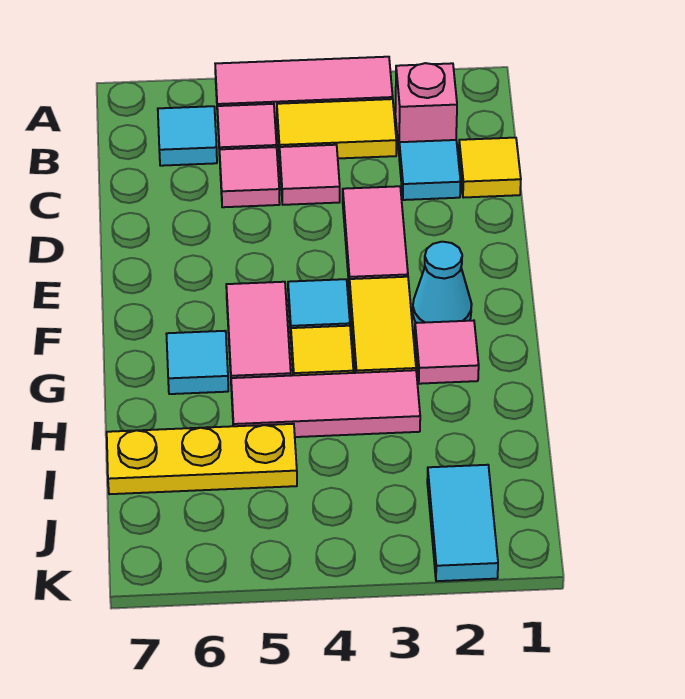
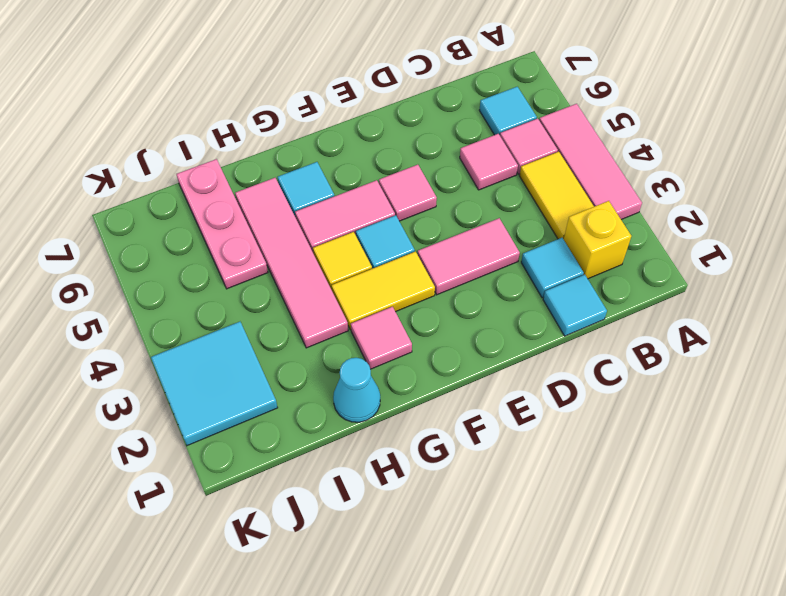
pink 1x1 brick [395,63,457,150] -> yellow 1x1 brick [564,201,631,279]
yellow 1x1 tile [459,138,521,198] -> cyan 1x1 tile [543,275,607,336]
pink 1x1 tile [280,145,340,205] -> pink 1x1 tile moved to [379,165,437,221]
cyan 1x1 cone [413,242,472,323] -> cyan 1x1 cone moved to [333,358,380,422]
pink 1x3 tile [231,370,420,437] -> pink 1x4 tile [235,178,348,348]
yellow 1x3 plate [107,424,297,494] -> pink 1x3 plate [176,159,268,289]
cyan 1x2 tile [427,465,498,581] -> cyan 2x2 tile [151,322,278,446]

